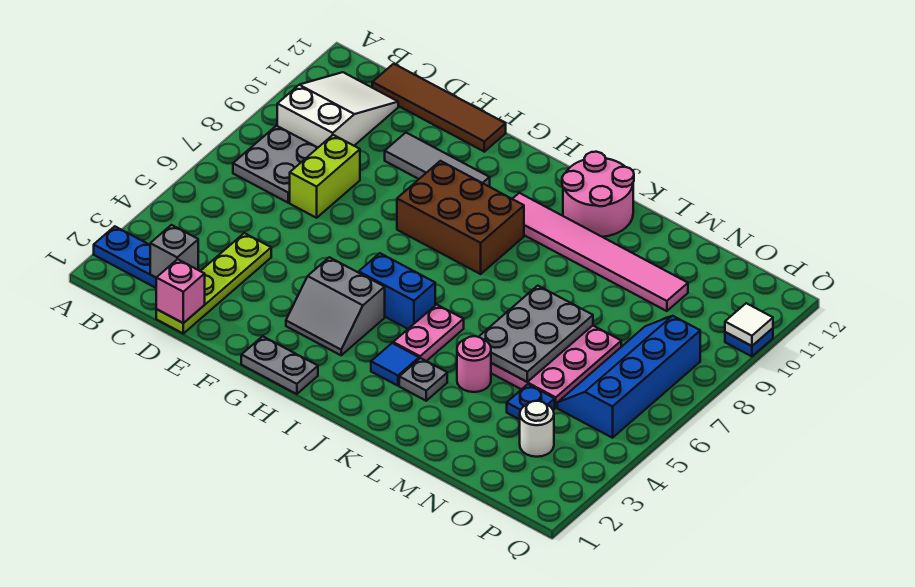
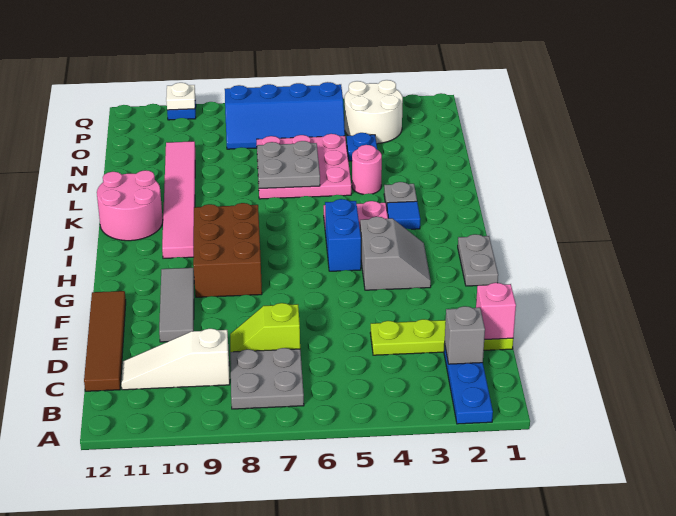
white 2x3 slope [277,72,398,147] -> white 1x3 slope [121,329,230,390]
lime 1x2 brick [290,135,360,218] -> lime 1x2 slope [230,303,300,352]
grey 2x3 plate [479,286,593,382] -> grey 2x2 plate [257,141,320,189]
white 1x1 round brick [520,401,554,457] -> white 2x2 round brick [345,80,403,144]
white 1x1 tile [725,303,773,346] -> white 1x1 plate [166,83,195,110]

